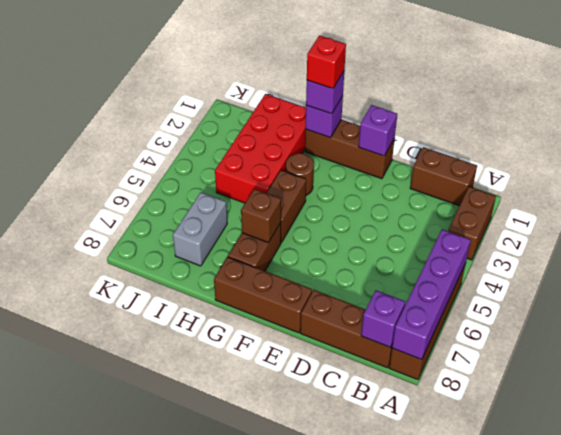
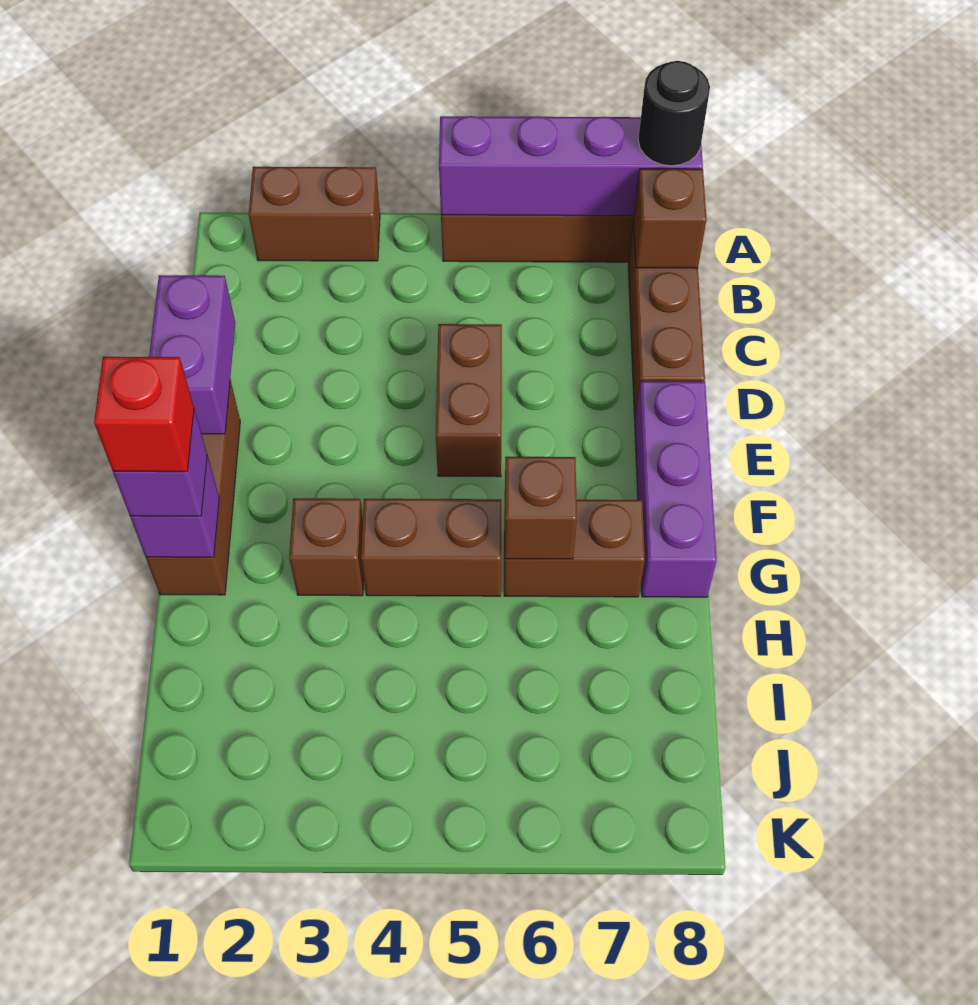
none -> black 1x1 round brick [638,61,710,166]
brown 1x2 brick [410,147,477,206] -> brown 1x2 brick moved to [436,324,502,477]
purple 1x1 brick [361,291,405,347] -> brown 1x1 brick [634,169,707,268]
purple 1x1 brick [359,105,397,156] -> purple 1x2 brick [149,275,235,434]
brown 1x3 brick [214,257,312,333] -> purple 1x3 brick [635,381,717,597]
brown 1x1 round brick [286,153,314,195] -> brown 1x1 brick [289,498,364,596]
red 2x4 brick [215,94,306,203] -> none
grey 1x2 brick [173,192,227,266] -> none

